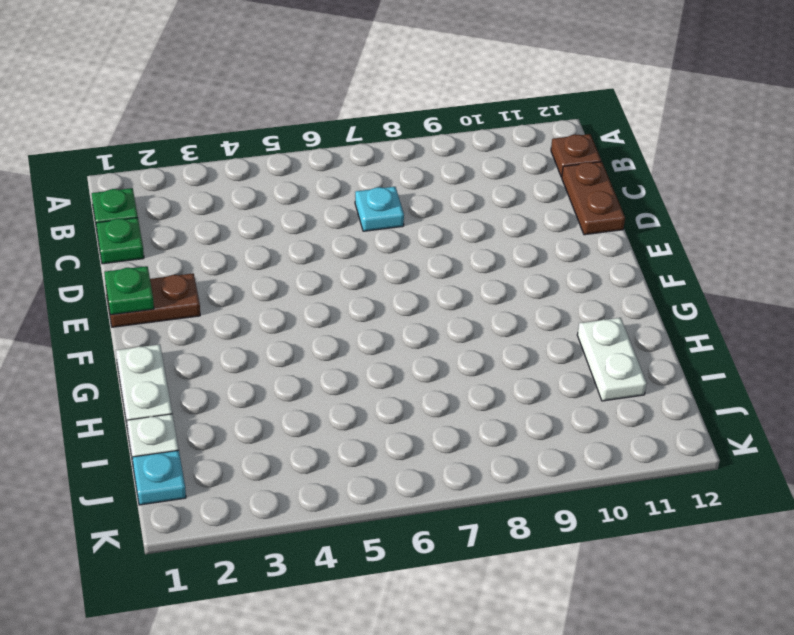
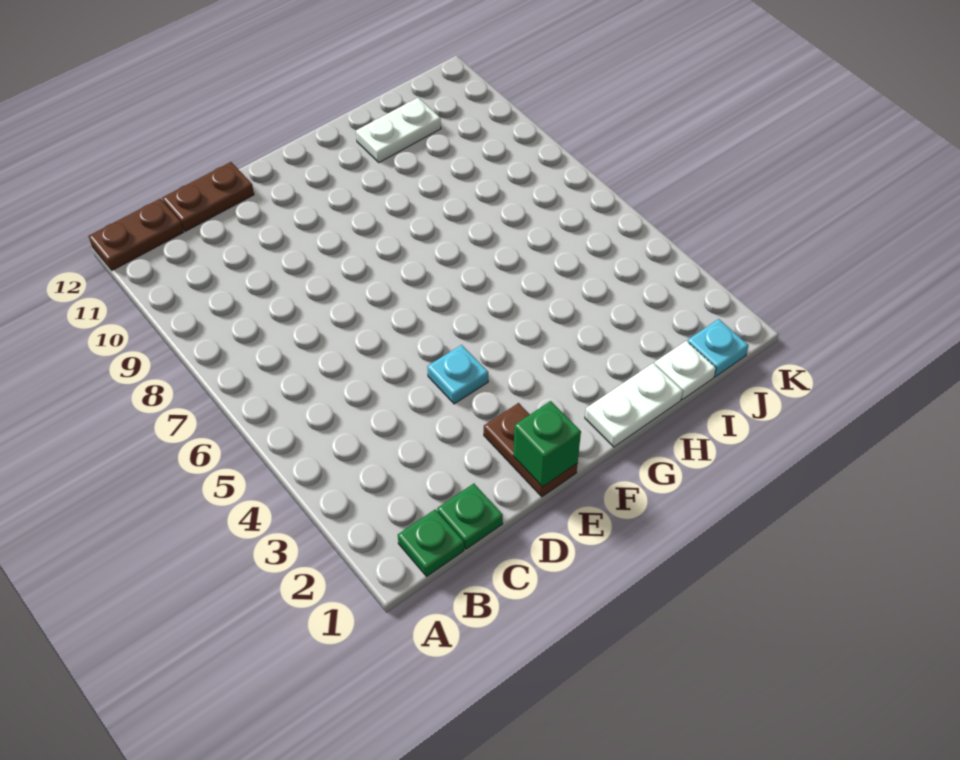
brown 1x1 plate [551,134,601,177] -> brown 1x2 plate [89,199,183,270]
cyan 1x1 plate [355,187,404,231] -> cyan 1x1 plate moved to [427,345,488,404]
green 1x1 plate [104,266,154,315] -> green 1x1 brick [513,401,581,487]

